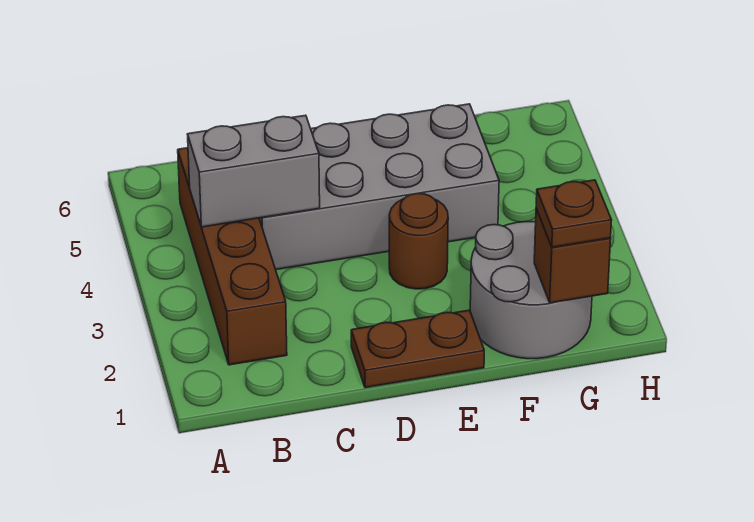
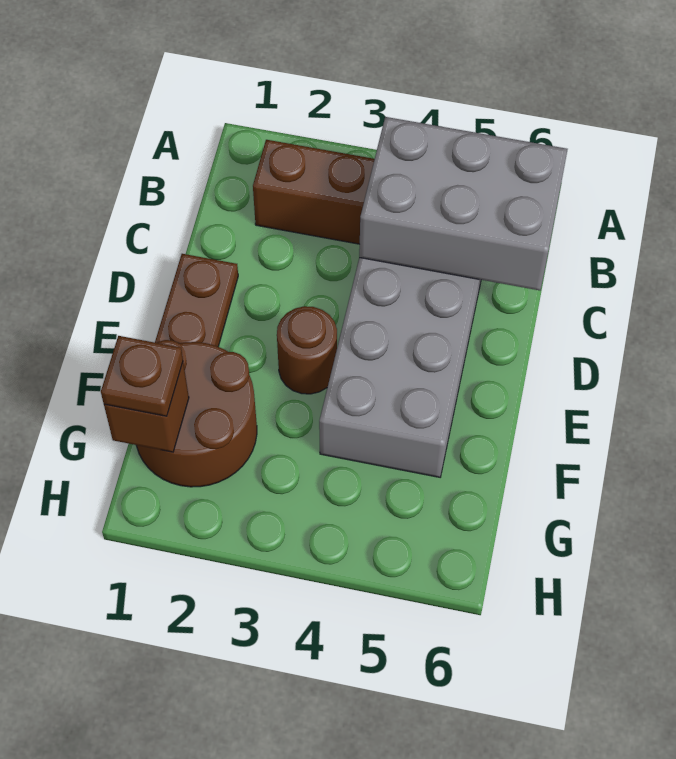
grey 1x2 brick [188,115,320,227] -> grey 2x3 brick [359,117,568,290]
grey 2x2 round brick [470,222,592,359] -> brown 2x2 round brick [136,340,257,487]

